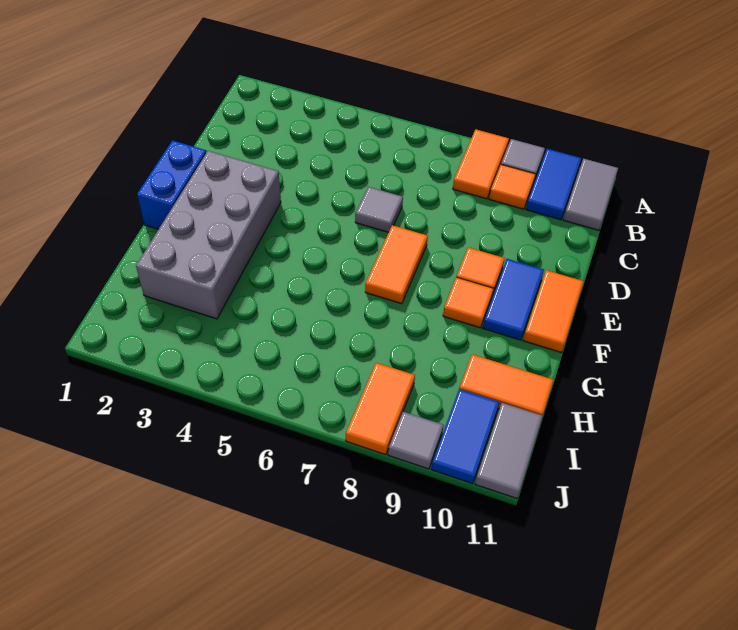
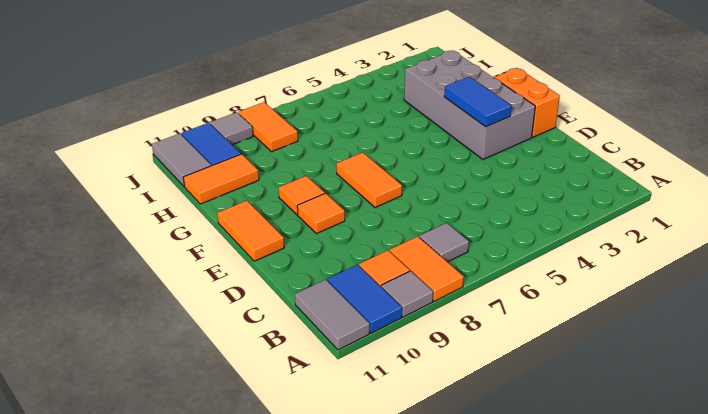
grey 1x1 tile [355,187,403,232] -> grey 1x1 tile moved to [419,223,469,262]
blue 1x2 brick [137,141,206,229] -> orange 1x2 brick [494,68,560,137]
blue 1x2 tile [483,259,544,340] -> blue 1x2 tile moved to [444,77,511,127]

